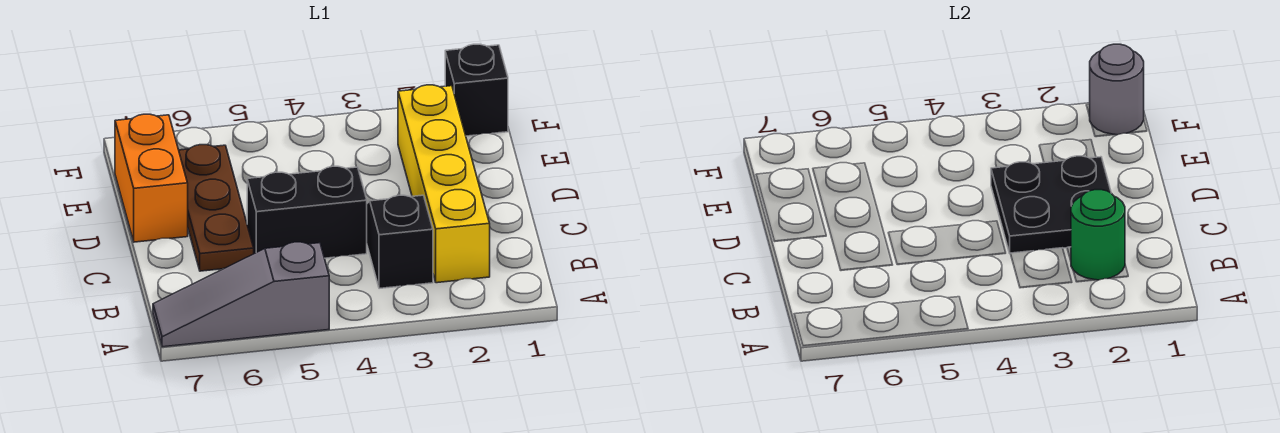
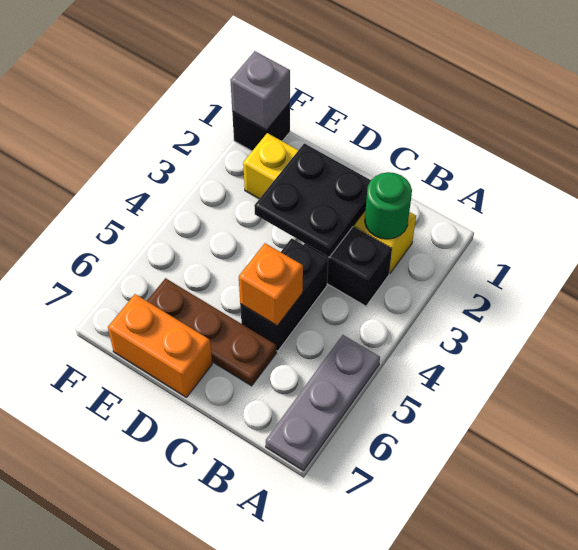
grey 1x3 slope [153,242,329,347] -> grey 1x3 plate [266,335,380,471]
none -> orange 1x1 brick [239,243,303,326]
grey 1x1 round brick [1090,44,1144,135] -> grey 1x1 brick [230,51,290,130]

